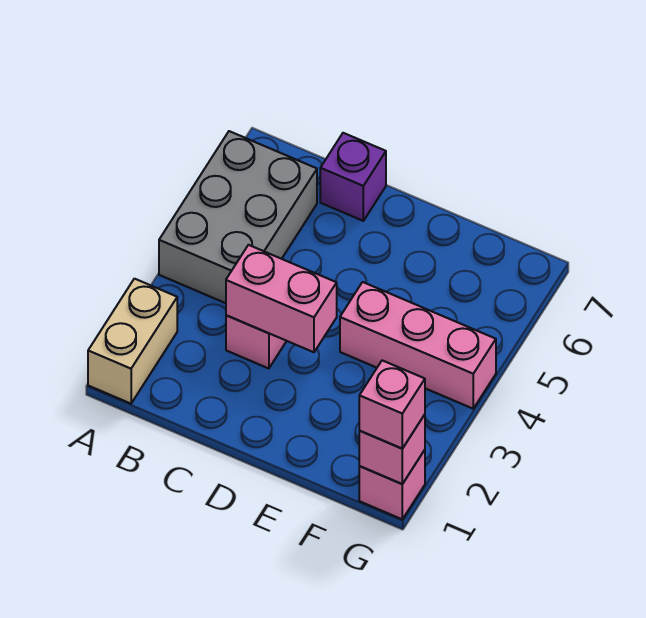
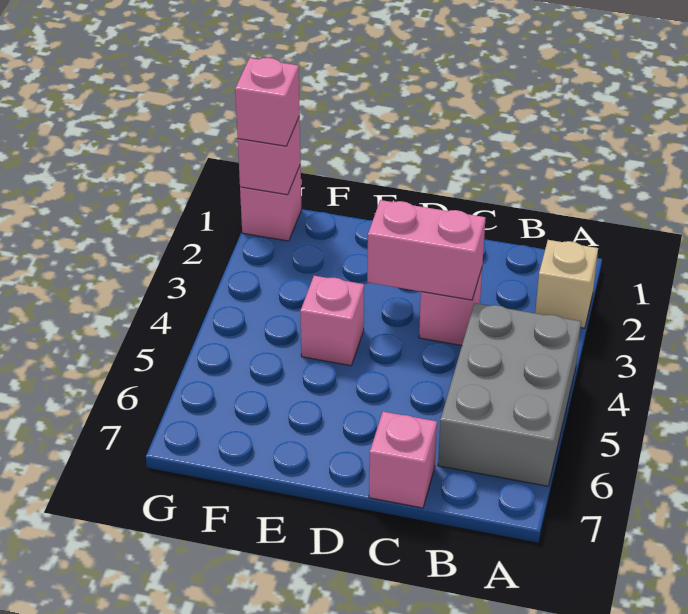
tan 1x2 brick [88,279,177,404] -> tan 1x1 brick [535,240,598,328]
purple 1x1 brick [320,133,386,221] -> pink 1x1 brick [369,412,437,508]
pink 1x3 brick [340,282,496,409] -> pink 1x1 brick [300,276,364,366]

